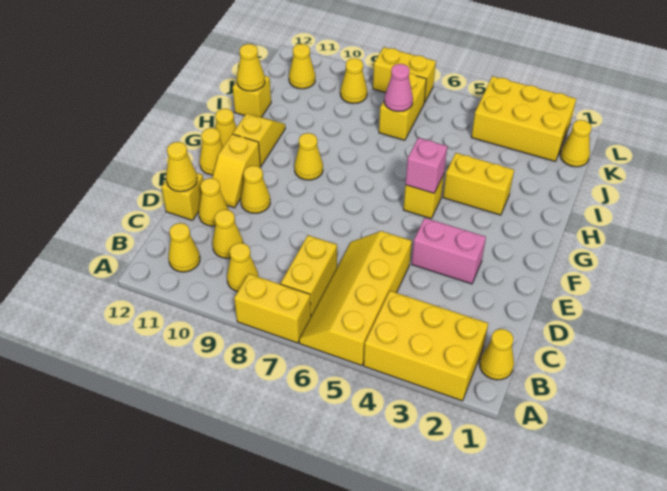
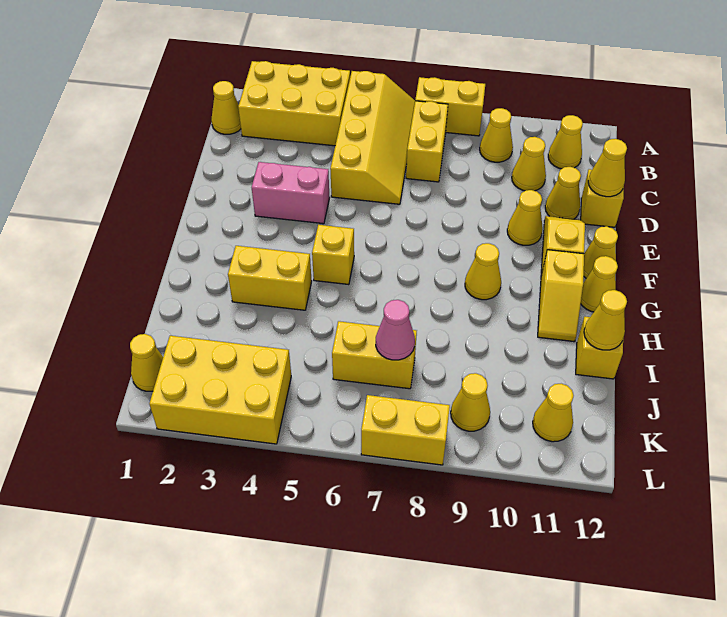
pink 1x1 brick [406,138,447,193] -> none
yellow 1x2 brick [379,73,426,140] -> yellow 1x2 brick turned to [332,321,417,389]

